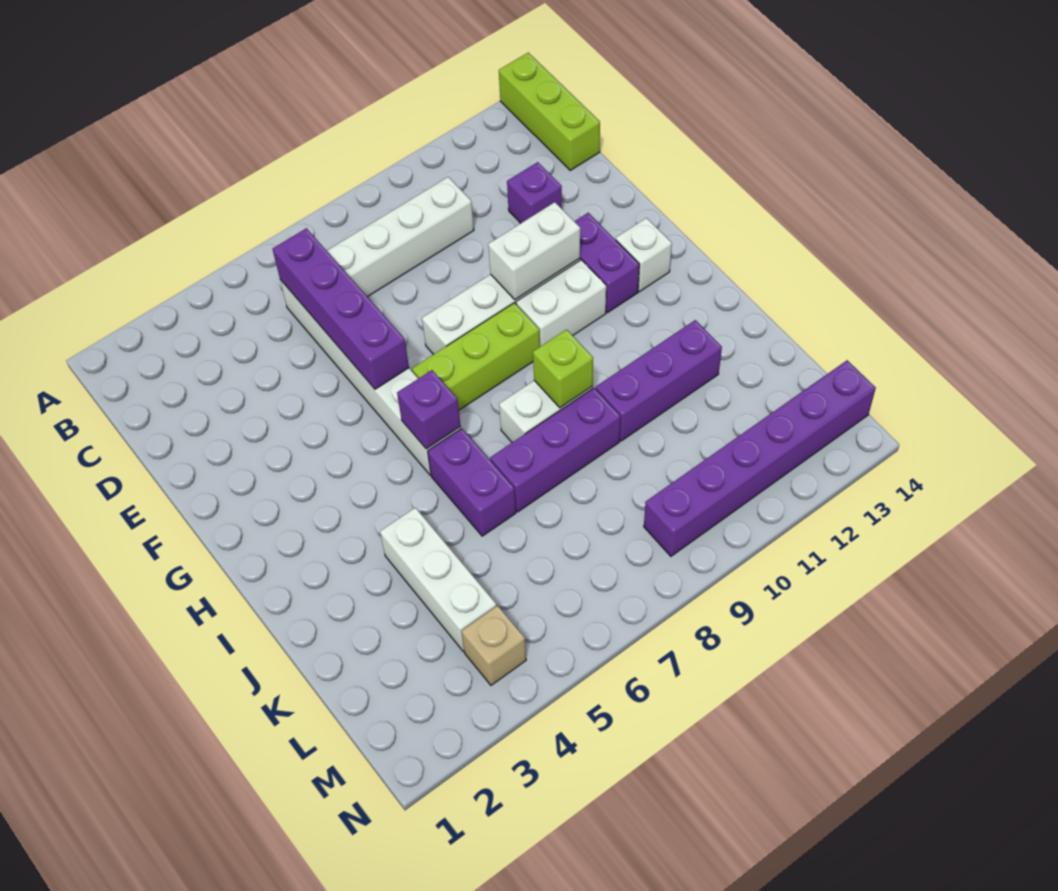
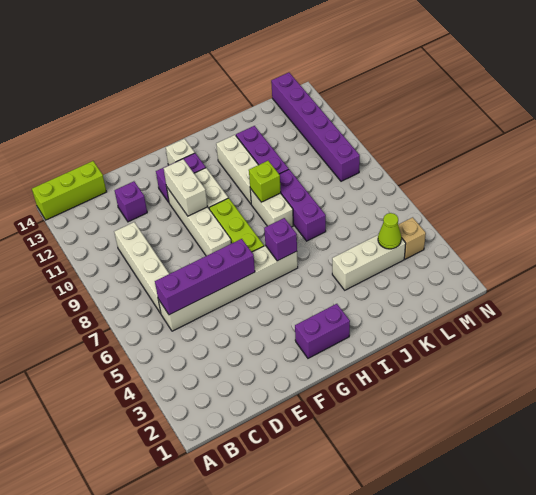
purple 1x2 brick [428,428,516,536] -> purple 1x2 brick moved to [295,304,350,358]
none -> white 1x3 brick [216,135,258,204]
none -> lime 1x1 cone [378,213,401,249]

